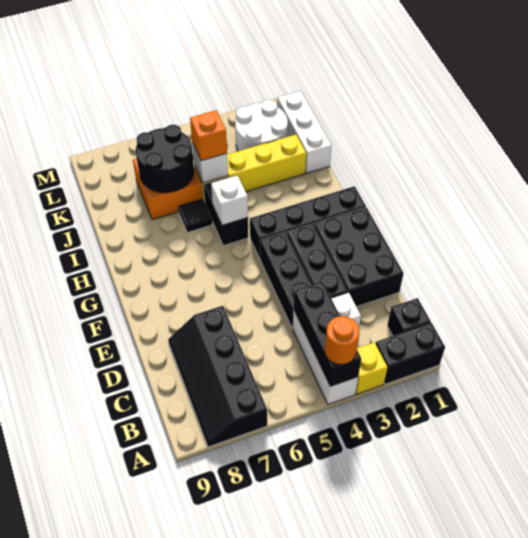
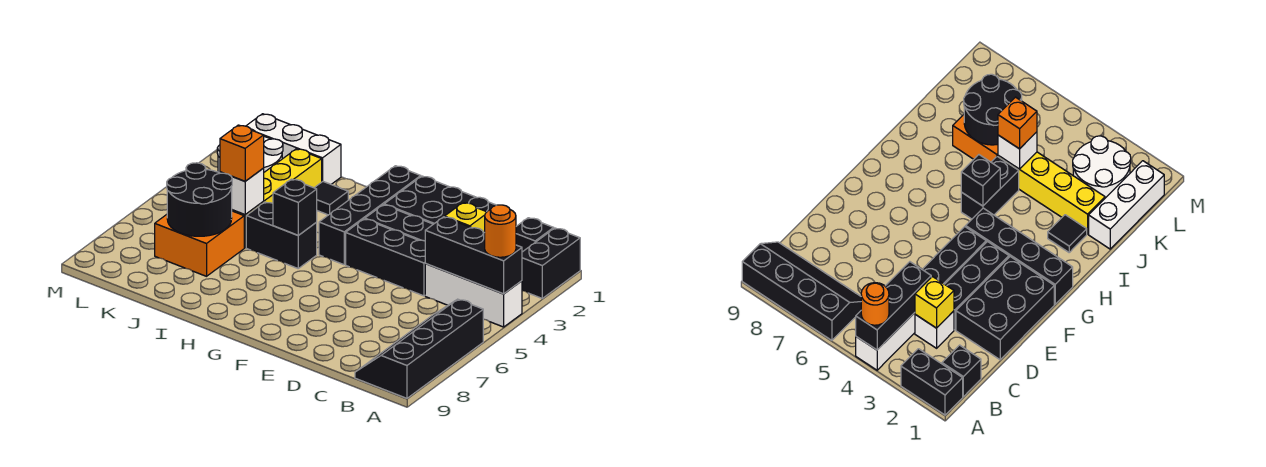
yellow 1x1 brick [356,342,387,394] -> yellow 1x1 brick moved to [445,203,486,233]
black 2x4 slope [168,306,267,447] -> black 2x4 slope turned to [355,299,483,398]
white 1x1 brick [211,175,248,225] -> black 1x1 brick [273,179,317,235]
black 1x1 tile [178,199,212,233] -> black 1x1 tile moved to [315,182,348,215]

